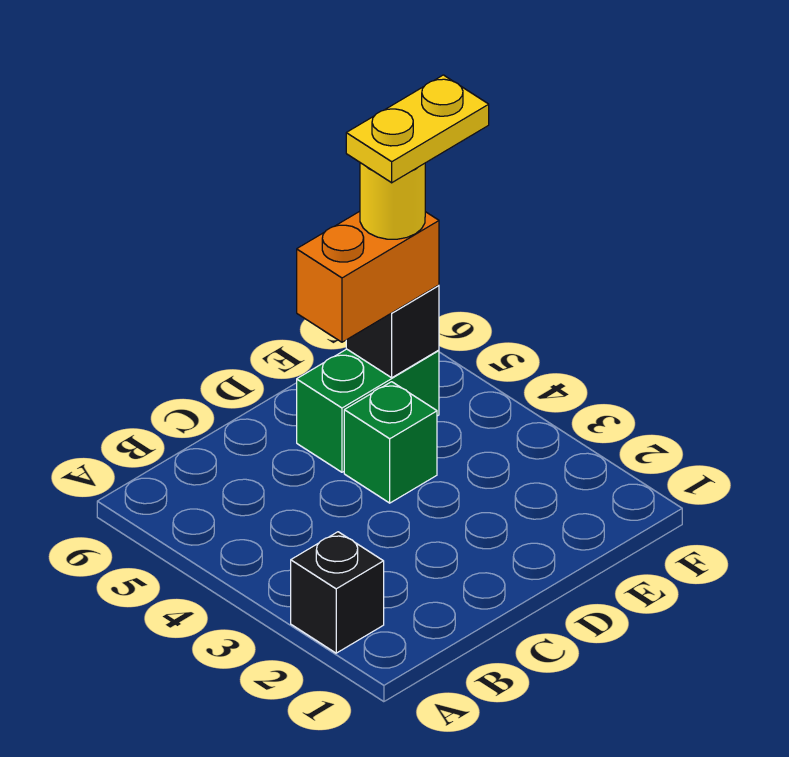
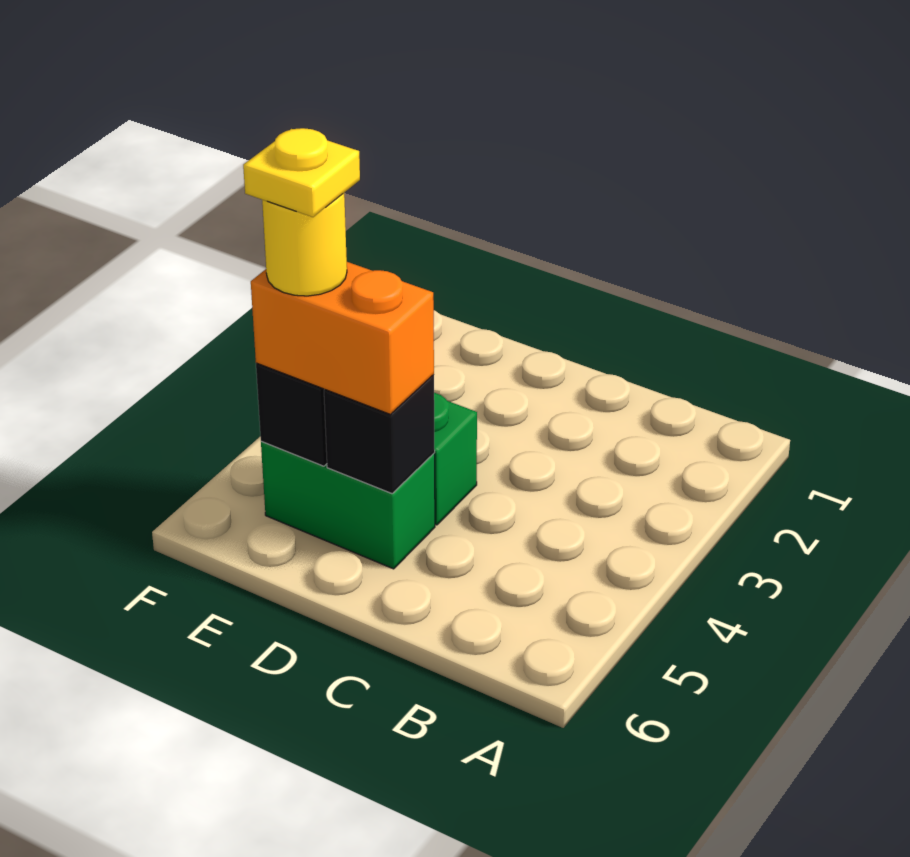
black 1x1 brick [291,532,384,653] -> black 1x1 brick moved to [324,375,435,494]
yellow 1x2 plate [346,75,489,183] -> yellow 1x1 plate [243,128,360,217]

